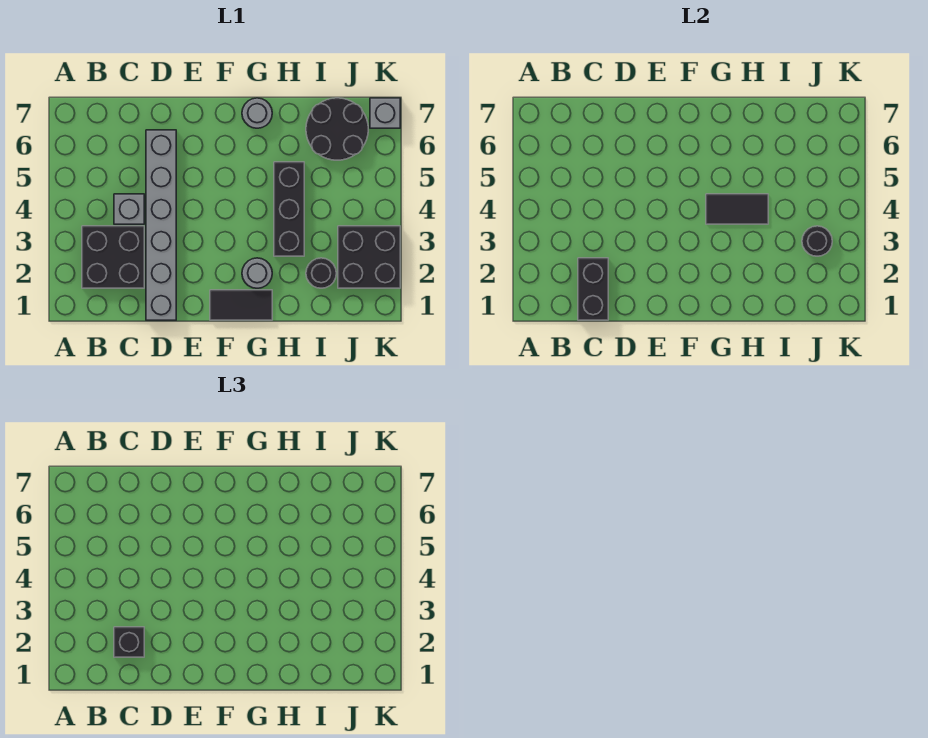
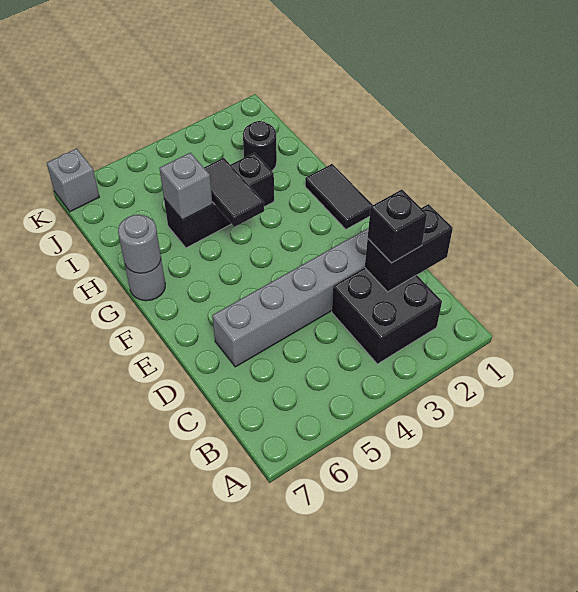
grey 1x1 brick [114,194,144,224] -> grey 1x1 brick moved to [159,153,212,220]
grey 1x1 round brick [242,258,272,288] -> grey 1x1 round brick moved to [118,215,161,273]
black 2x2 round brick [306,98,368,160] -> none
black 2x2 brick [338,226,400,288] -> none
black 1x1 round brick [802,226,832,256] -> none

